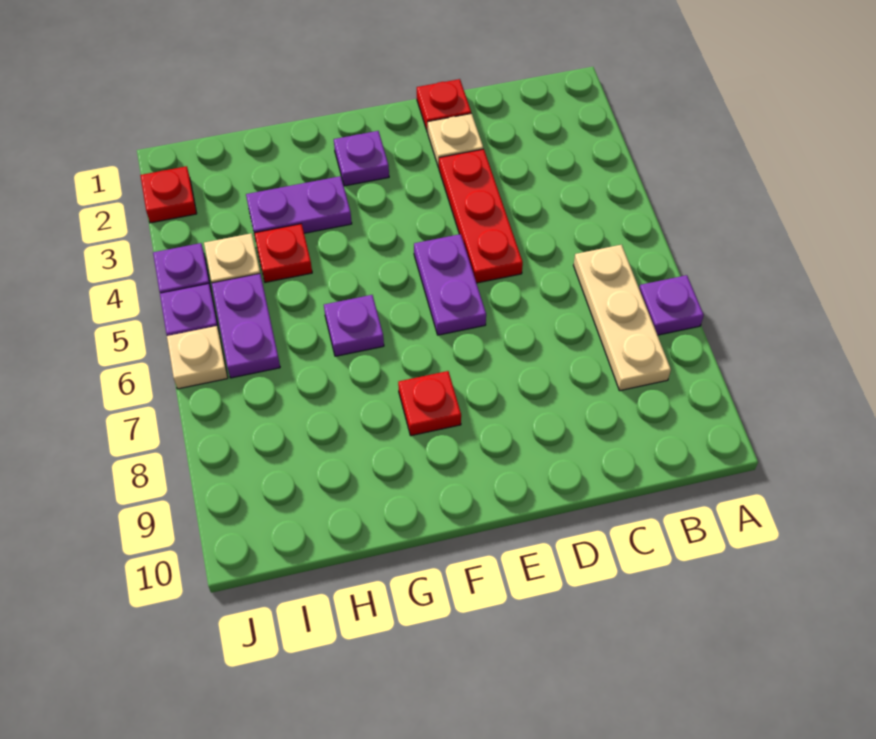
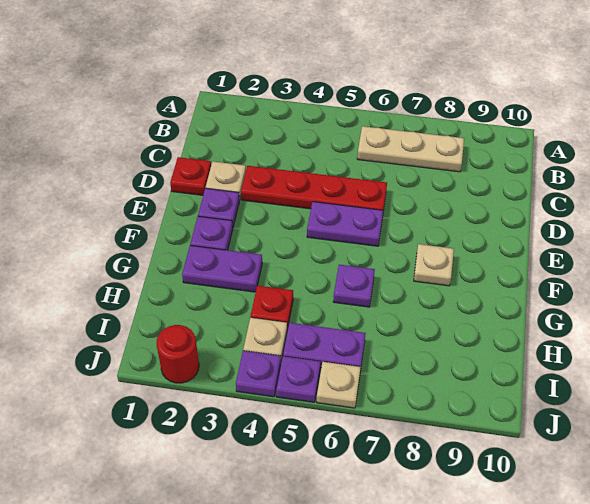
purple 1x1 plate [639,275,704,335] -> purple 1x1 plate moved to [198,188,239,226]
red 1x3 plate [439,149,523,283] -> red 1x4 plate [241,166,387,211]
red 1x1 plate [398,371,461,436] -> tan 1x1 plate [414,244,454,286]
purple 1x2 plate [246,176,352,233] -> purple 1x2 plate turned to [182,245,262,292]
red 1x1 plate [140,166,197,223] -> red 1x1 round brick [156,325,199,383]

